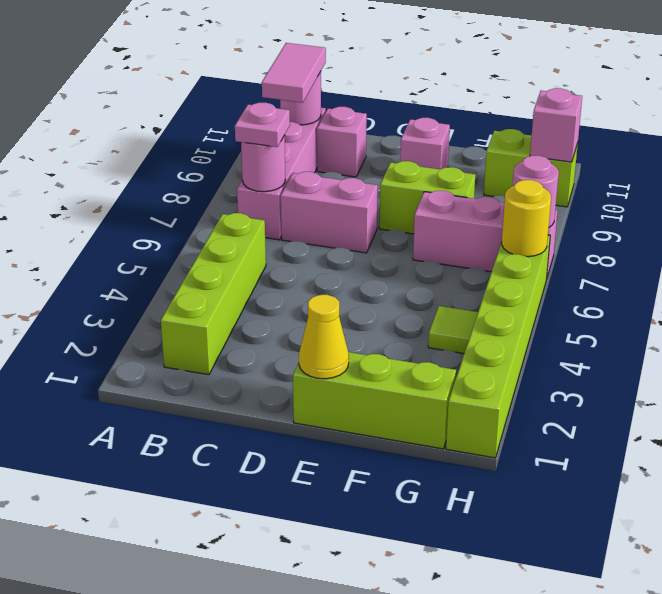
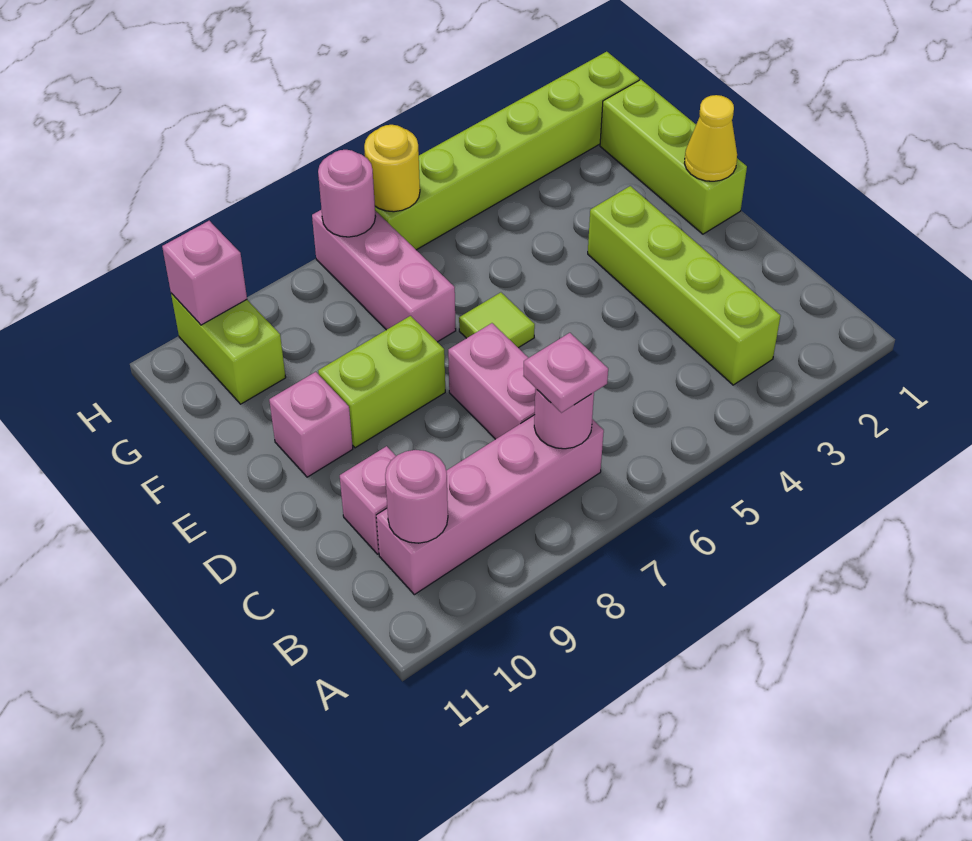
lime 1x4 brick [161,213,266,375] -> lime 1x4 brick turned to [588,186,780,385]
pink 1x2 tile [262,43,326,103] -> none
lime 1x2 brick [379,161,475,234] -> lime 1x2 brick turned to [318,316,445,448]
lime 1x1 tile [428,306,478,353] -> lime 1x1 tile moved to [459,292,535,348]

